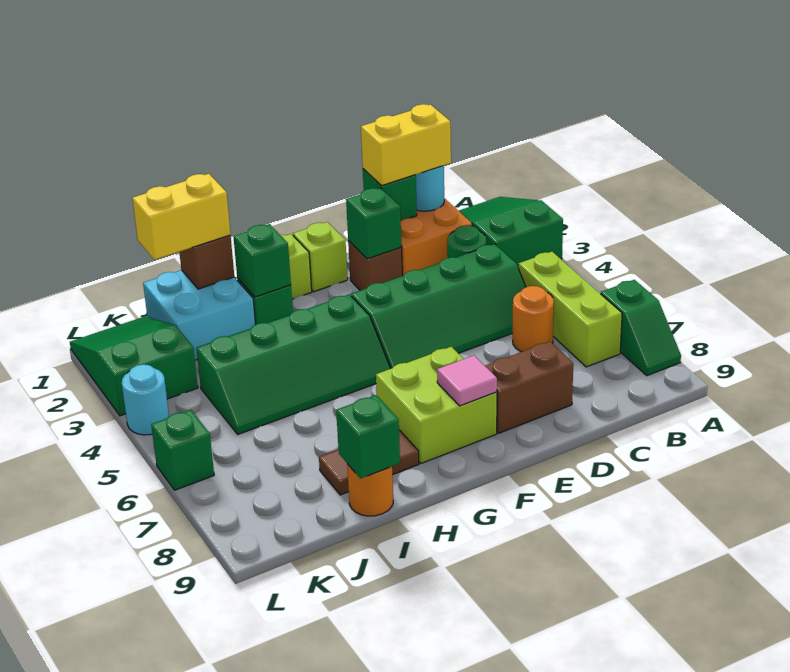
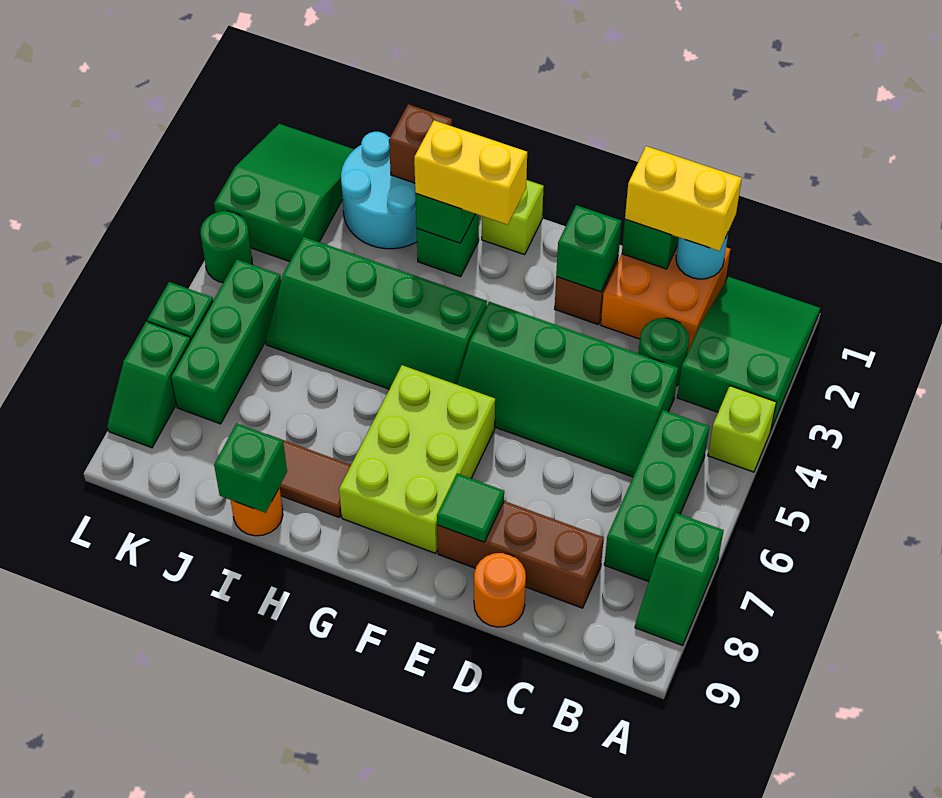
lime 1x3 brick [518,252,622,367] -> green 1x3 brick [604,410,709,582]
orange 1x1 round brick [513,286,554,352] -> orange 1x1 round brick moved to [474,553,526,627]
brown 1x2 brick [485,342,573,433] -> brown 1x3 brick [437,501,604,608]
none -> green 1x1 tile [437,474,504,542]
lime 1x1 brick [293,222,348,292] -> lime 1x1 brick moved to [708,386,776,472]
lime 2x2 brick [376,347,497,464] -> lime 2x3 brick [339,365,495,553]
pink 1x1 tile [437,356,497,406] -> none
cyan 2x2 brick [143,270,255,360] -> cyan 2x2 round brick [341,132,417,249]
yellow 1x2 brick [132,174,231,260] -> yellow 1x2 brick moved to [414,120,527,225]
none -> green 1x3 brick [171,259,281,424]
cyan 1x1 round brick [122,364,169,435] -> green 1x1 round brick [201,211,252,283]
none -> green 1x2 slope [107,321,191,448]

